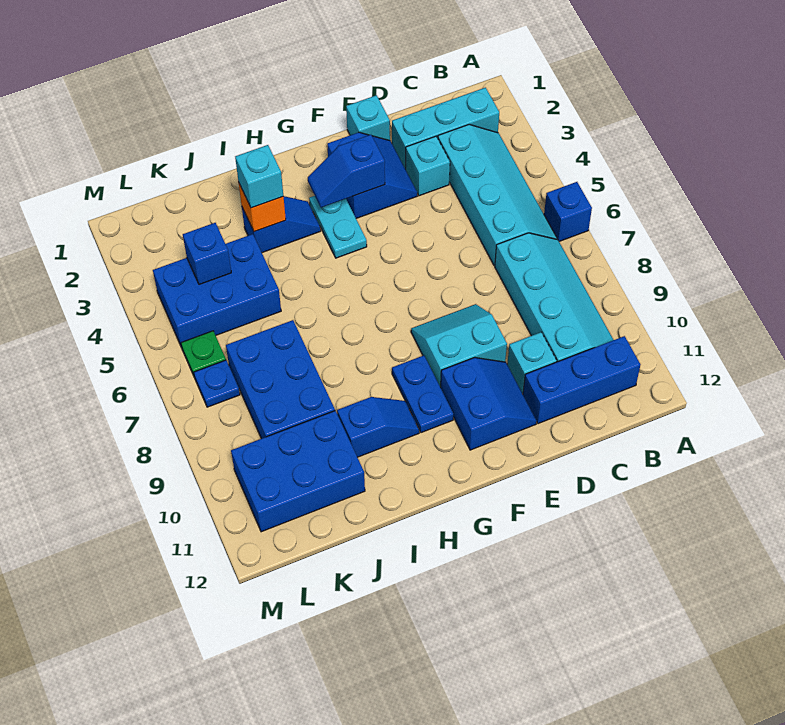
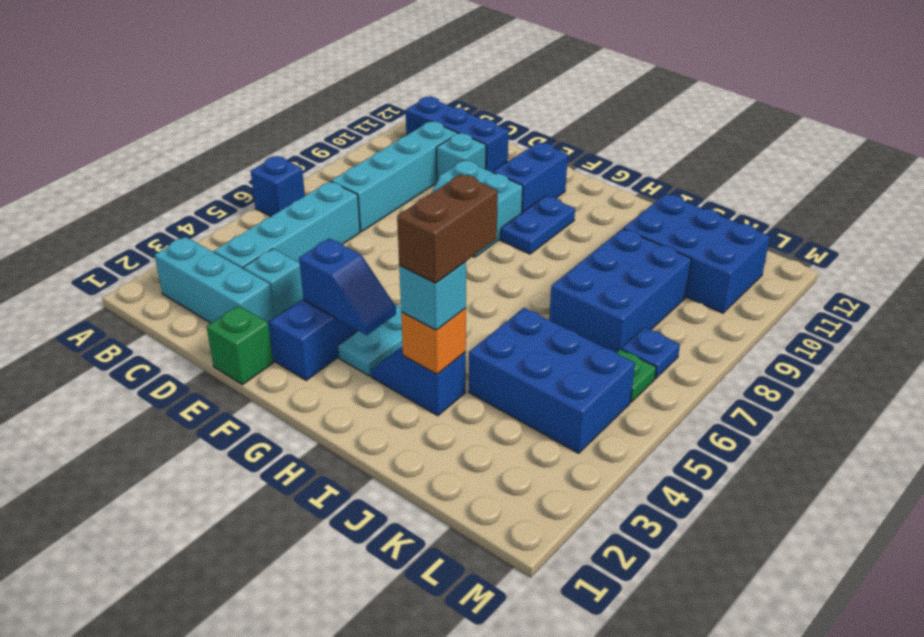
cyan 1x1 brick [346,95,390,140] -> green 1x1 brick [207,306,274,385]
blue 1x2 slope [337,397,419,457] -> none
none -> brown 1x2 brick [397,174,498,283]
blue 1x1 brick [183,223,231,284] -> none

